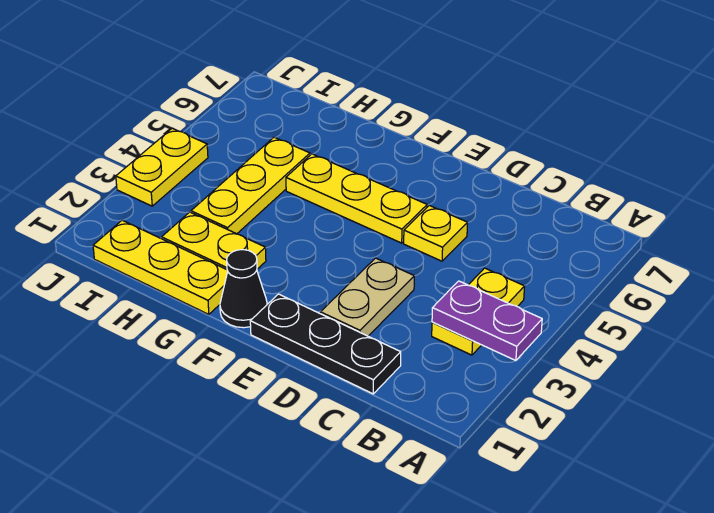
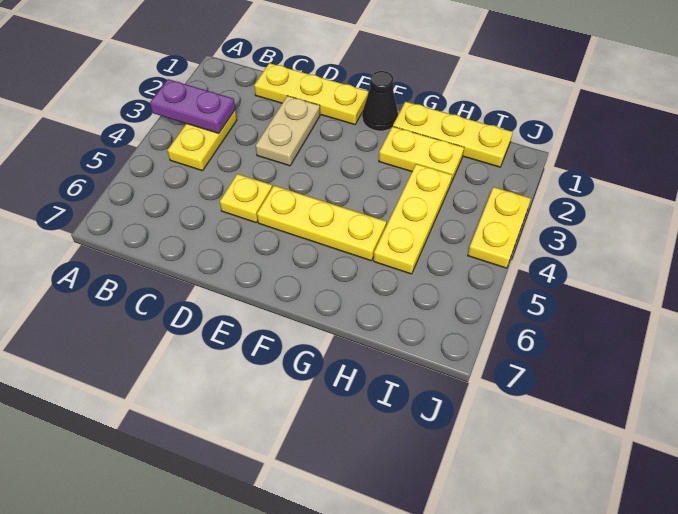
black 1x3 plate [250,294,401,394] -> yellow 1x3 plate [254,63,369,125]

